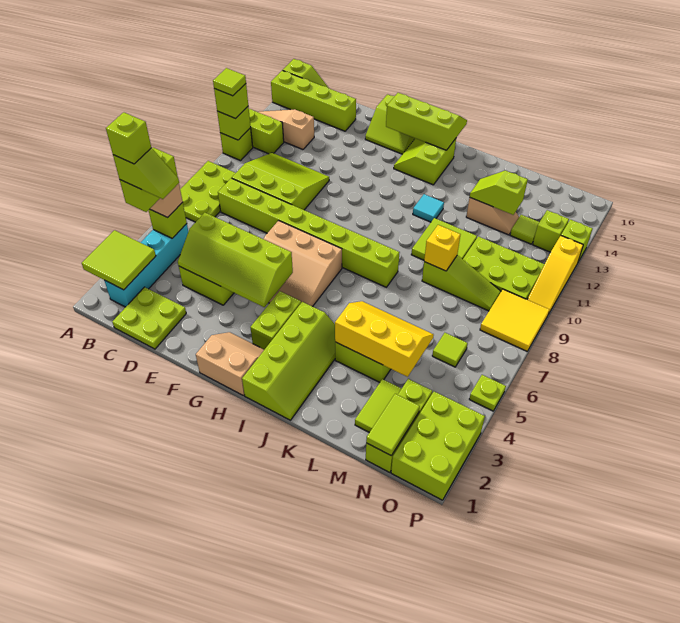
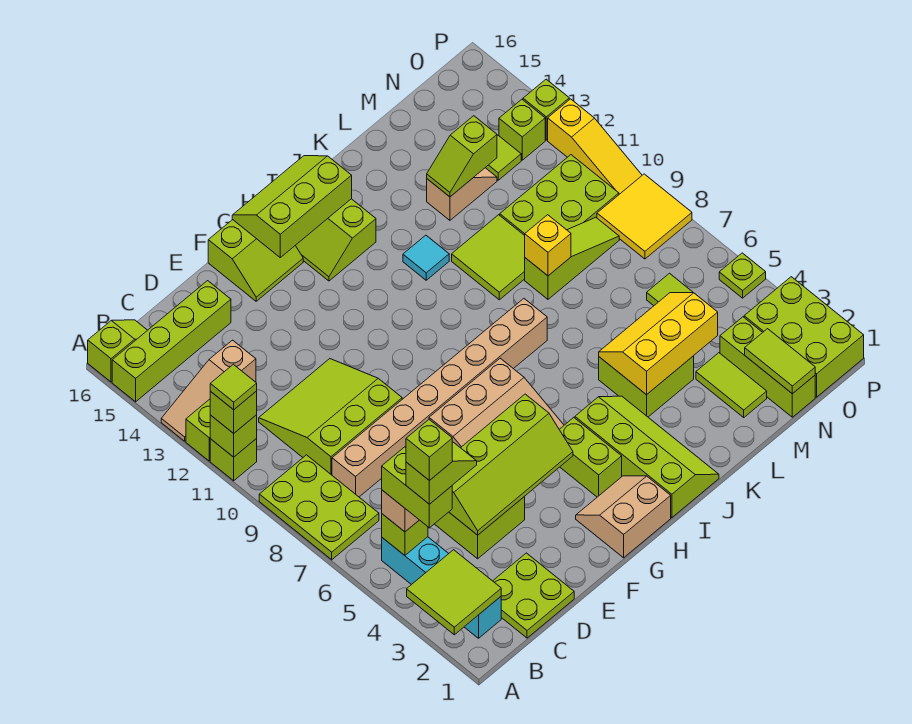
lime 1x8 brick [218,178,399,287] -> tan 1x8 brick [332,299,547,497]

